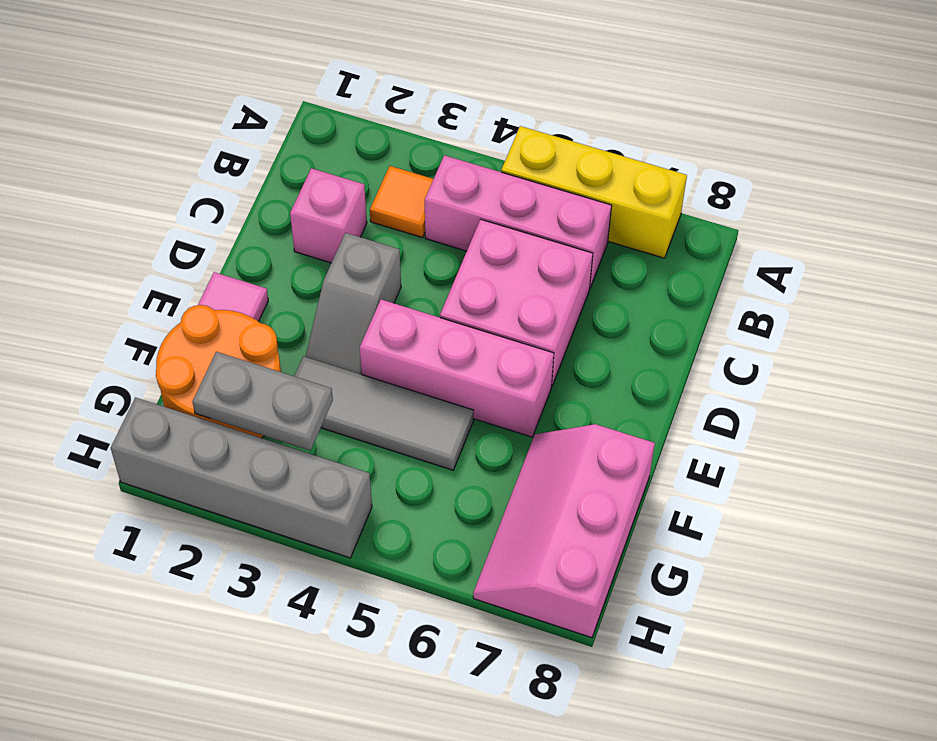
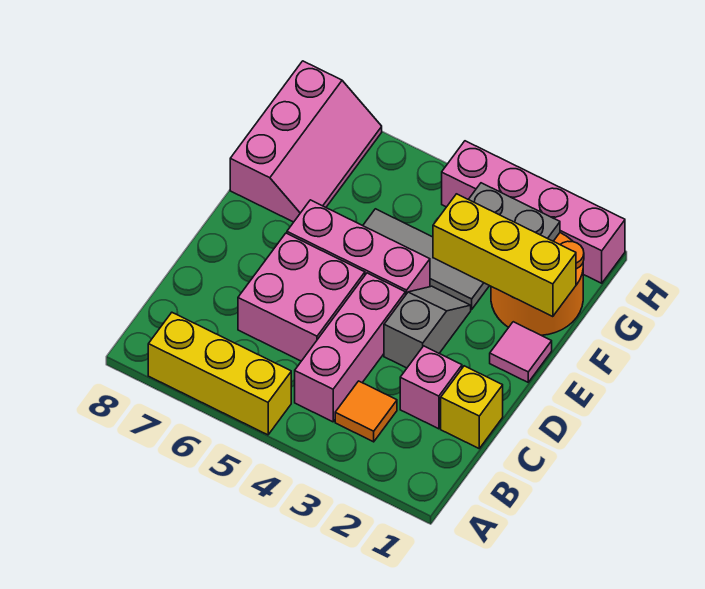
pink 1x3 brick [425,155,612,287] -> pink 1x3 brick turned to [295,273,406,422]
none -> yellow 1x1 brick [441,366,503,448]
none -> yellow 1x3 brick [433,194,576,317]
grey 1x4 brick [111,397,372,558] -> pink 1x4 brick [442,141,625,283]

